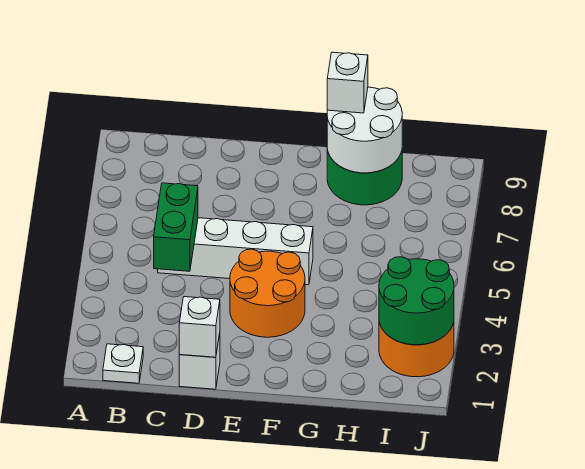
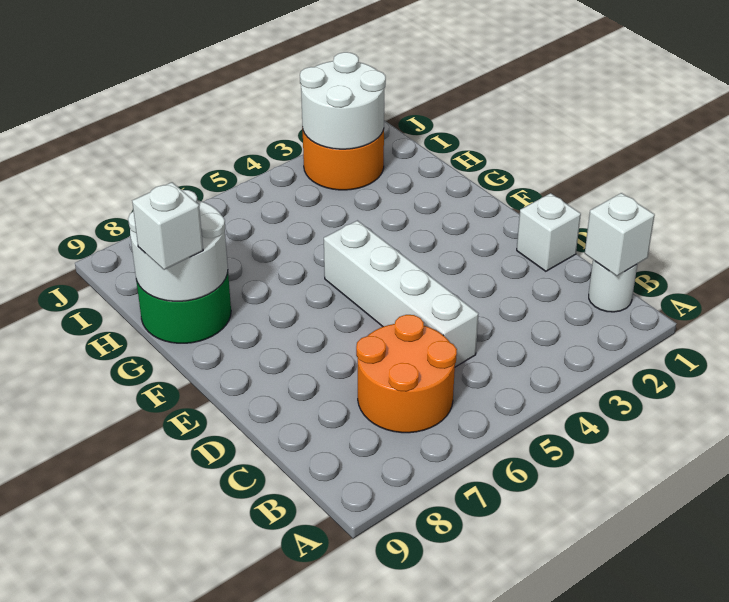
white 1x1 plate [103,344,143,383] -> white 1x1 round brick [589,260,637,312]
green 1x2 brick [154,183,198,271] -> none
white 1x1 brick [179,297,220,357] -> white 1x1 brick moved to [585,193,655,276]
orange 2x2 round brick [230,249,305,337] -> orange 2x2 round brick moved to [356,315,457,433]
green 2x2 round brick [379,257,454,345] -> white 2x2 round brick [300,52,386,149]

